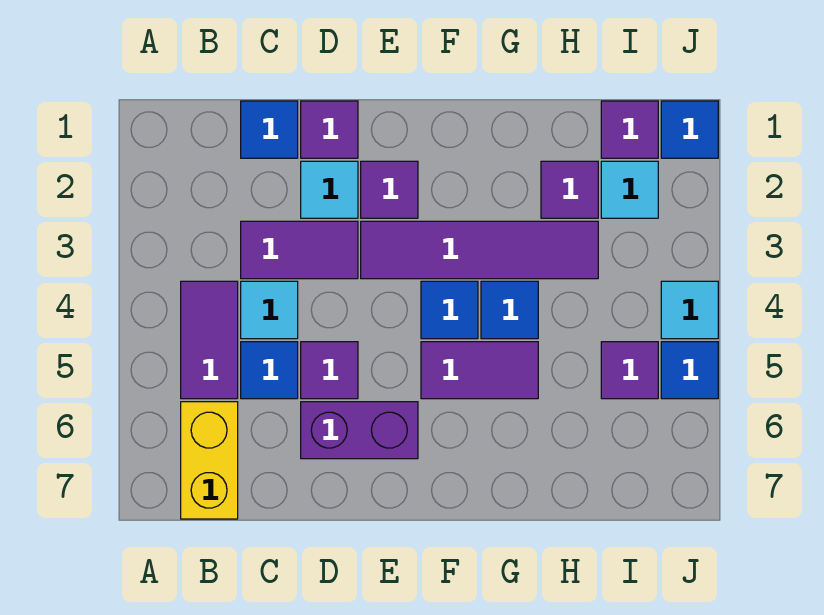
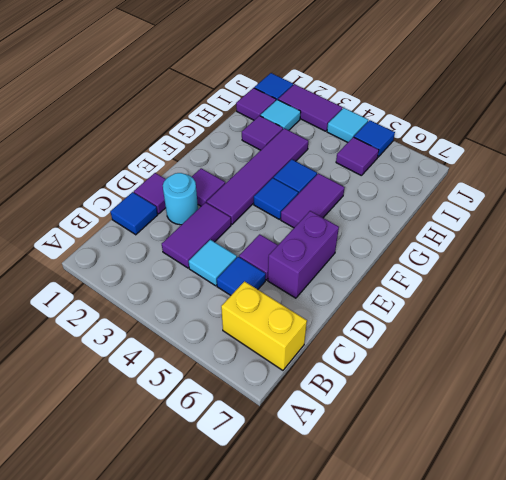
purple 1x2 tile [181,281,238,399] -> purple 1x2 tile moved to [278,84,342,131]
cyan 1x1 tile [301,161,358,218] -> cyan 1x1 round brick [163,173,198,225]

